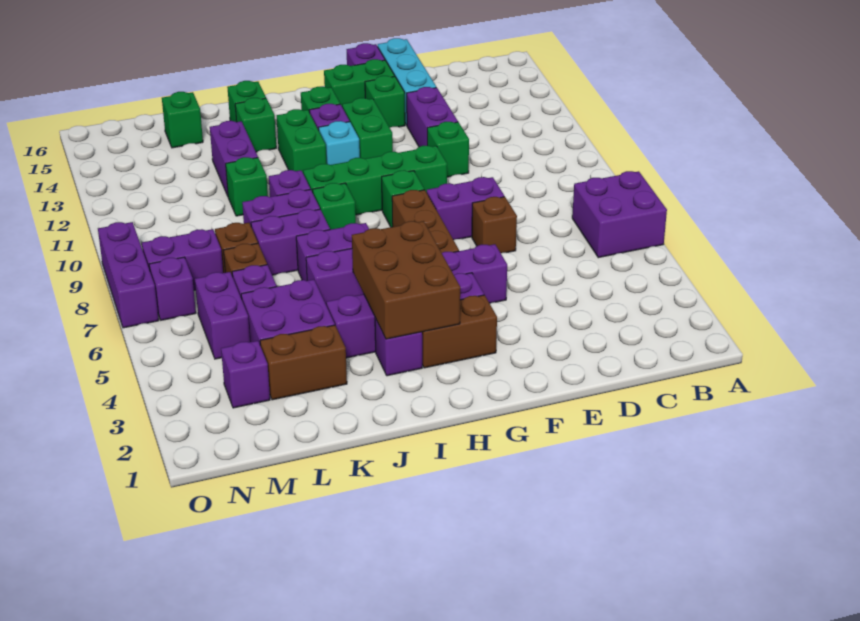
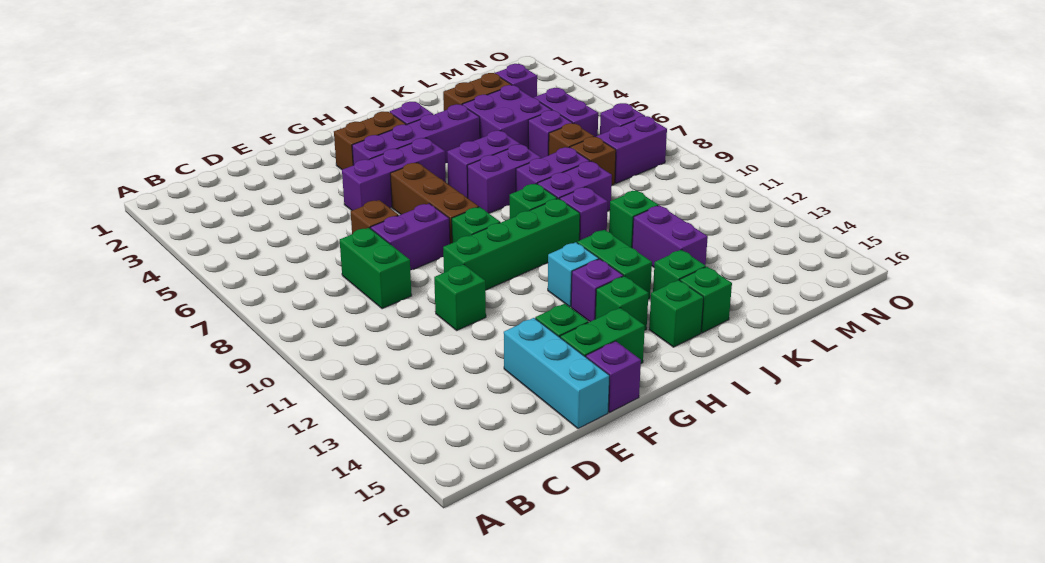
purple 2x2 brick [572,171,667,258] -> none
purple 1x2 brick [407,87,458,147] -> none
green 1x2 brick [342,98,393,159] -> green 1x2 brick moved to [340,228,412,309]
brown 2x3 brick [352,221,460,339] -> none
green 1x1 brick [162,92,203,148] -> green 1x1 brick moved to [649,280,704,347]
purple 1x3 brick [98,222,159,328] -> none

